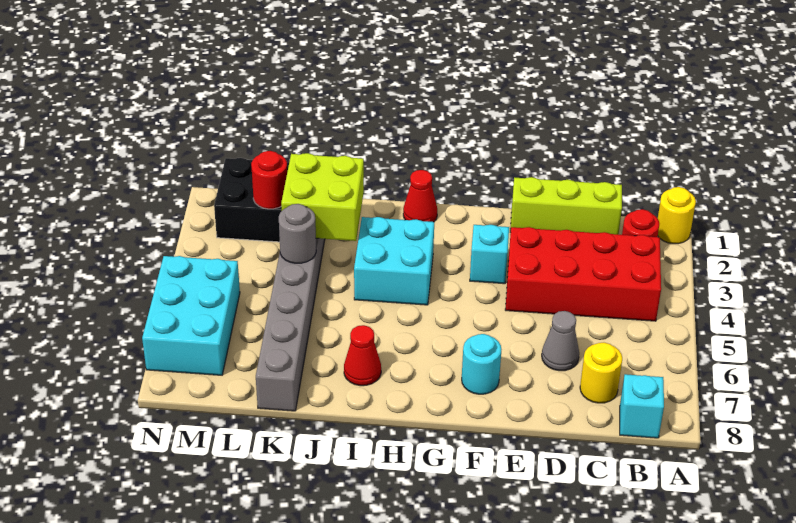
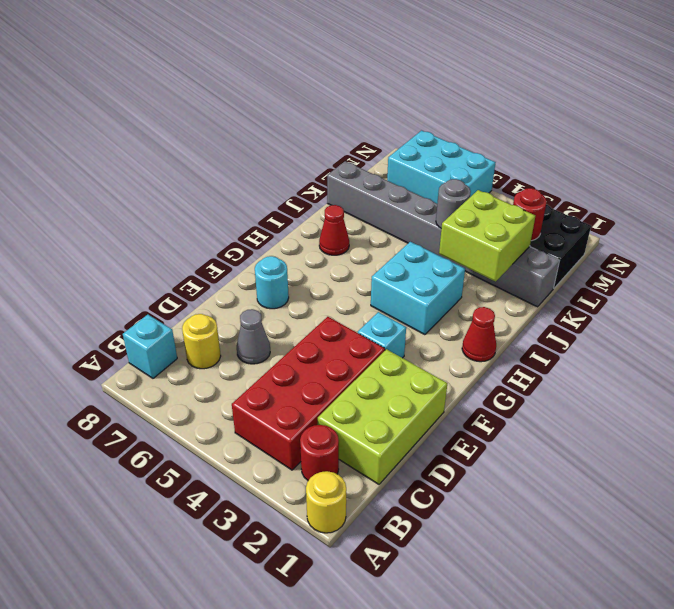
lime 1x3 brick [510,177,622,234] -> lime 2x3 brick [318,349,447,484]

